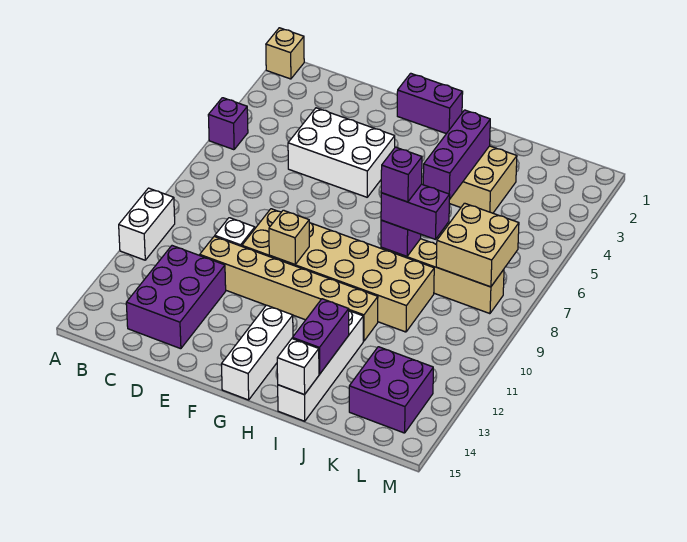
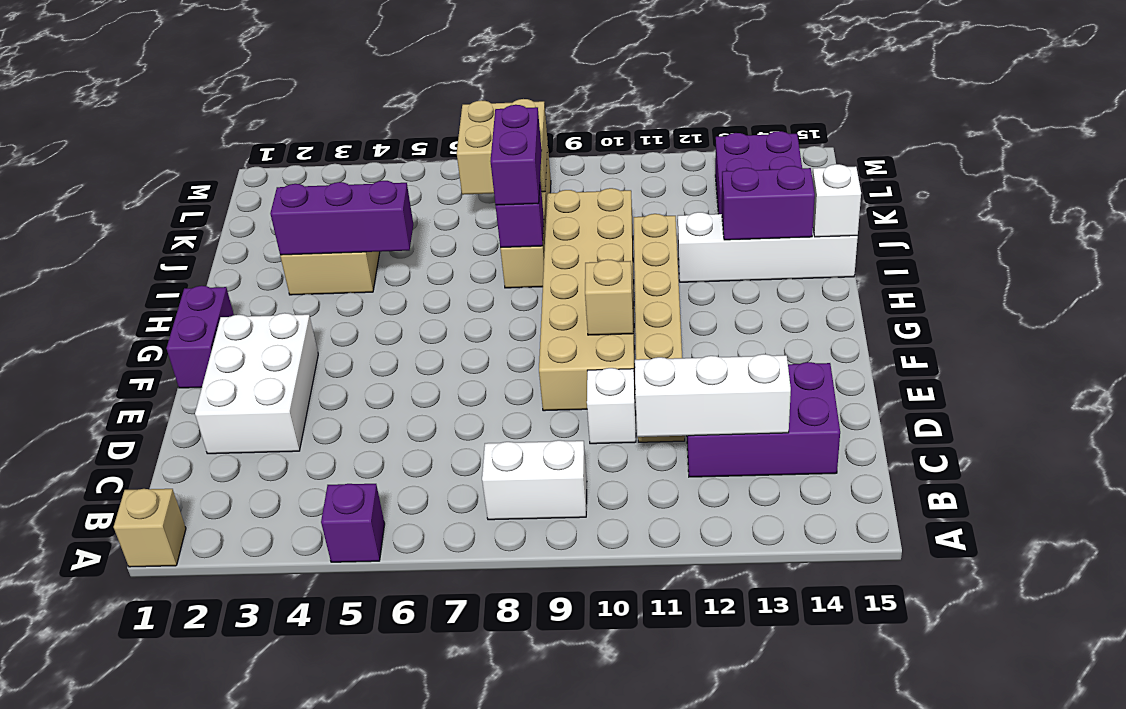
white 1x2 brick [119,188,175,260] -> white 1x2 brick moved to [482,440,587,520]
white 2x3 brick [288,108,395,197] -> white 2x3 brick moved to [195,313,318,454]
white 1x3 brick [221,305,293,400] -> white 1x3 brick moved to [635,354,791,437]
purple 1x1 brick [381,147,422,202] -> none

